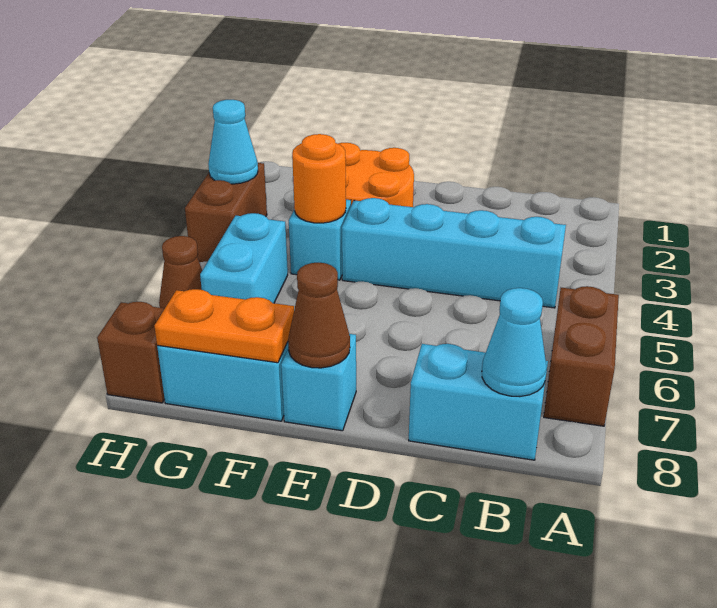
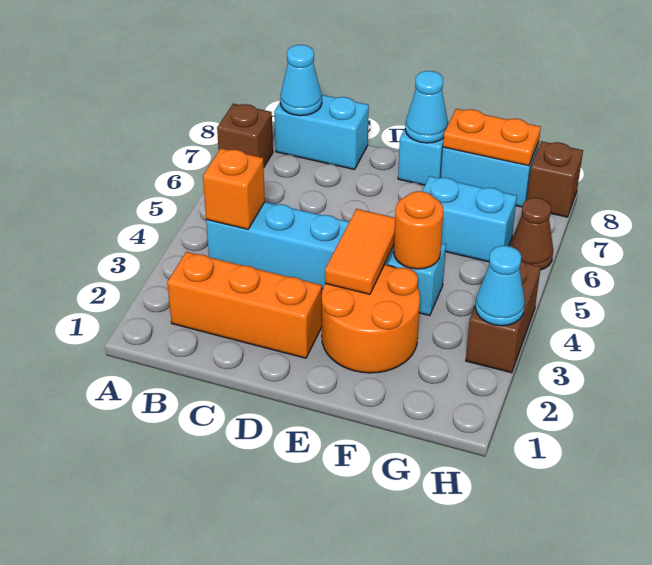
brown 1x2 brick [544,286,619,426] -> brown 1x1 brick [217,104,273,167]
none -> orange 1x3 brick [167,252,322,358]
none -> orange 1x1 brick [203,148,265,229]
none -> orange 1x2 tile [325,209,395,294]
brown 1x1 cone [288,263,350,368] -> cyan 1x1 cone [405,71,448,143]
cyan 1x2 brick [200,213,288,303] -> cyan 1x2 brick turned to [422,176,517,262]

